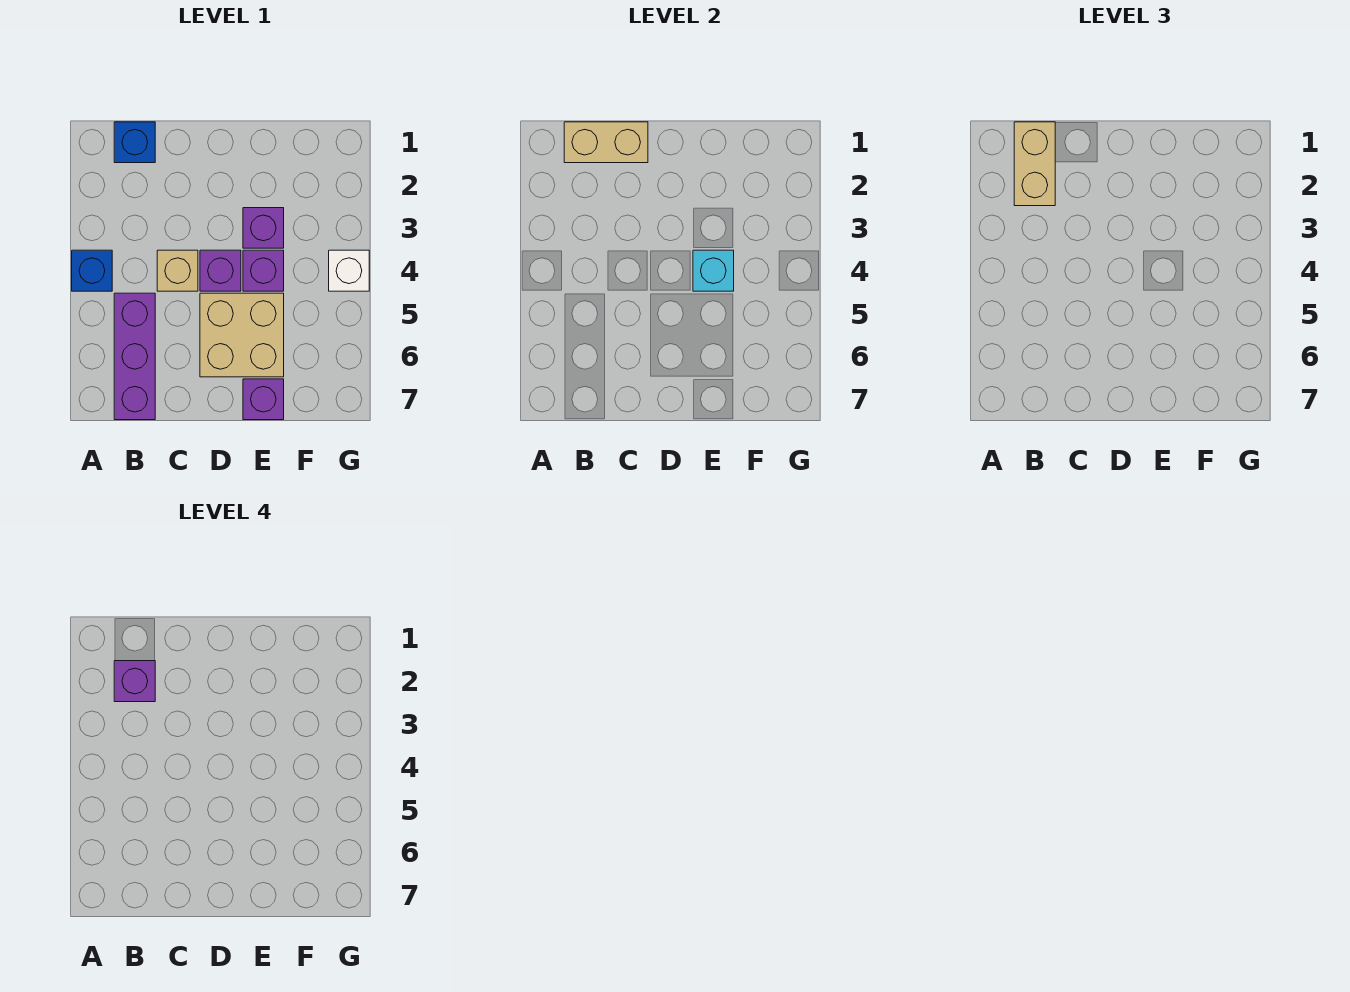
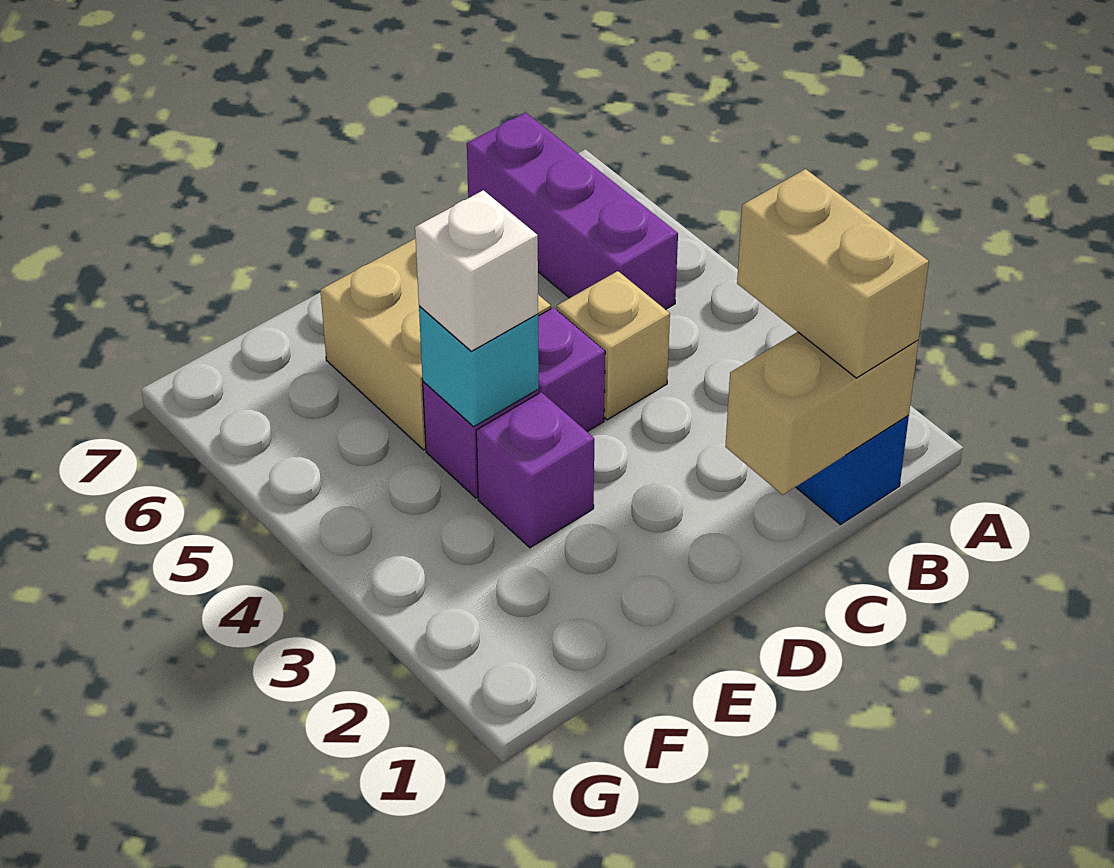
blue 1x1 brick [72,250,112,291] -> none
purple 1x1 brick [114,661,155,702] -> none
purple 1x1 brick [243,379,284,420] -> none
white 1x1 brick [329,250,369,291] -> white 1x1 brick moved to [415,190,538,351]

